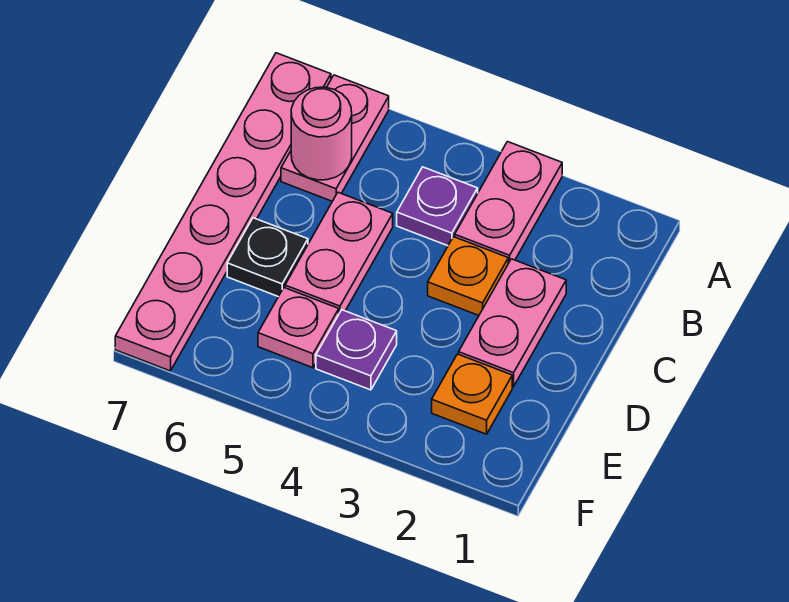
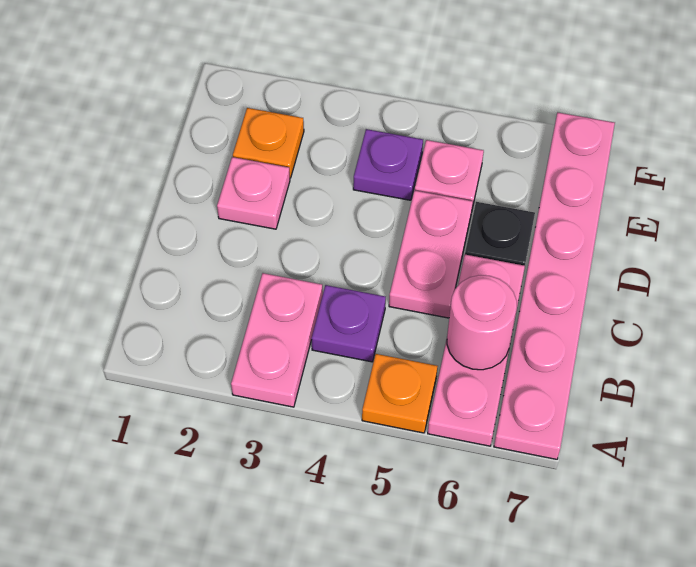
pink 1x2 plate [281,75,389,201] -> pink 1x3 plate [428,255,525,446]
pink 1x2 plate [459,259,566,387] -> pink 1x1 plate [217,157,290,229]
orange 1x1 plate [428,237,508,315] -> orange 1x1 plate moved to [362,354,438,433]

